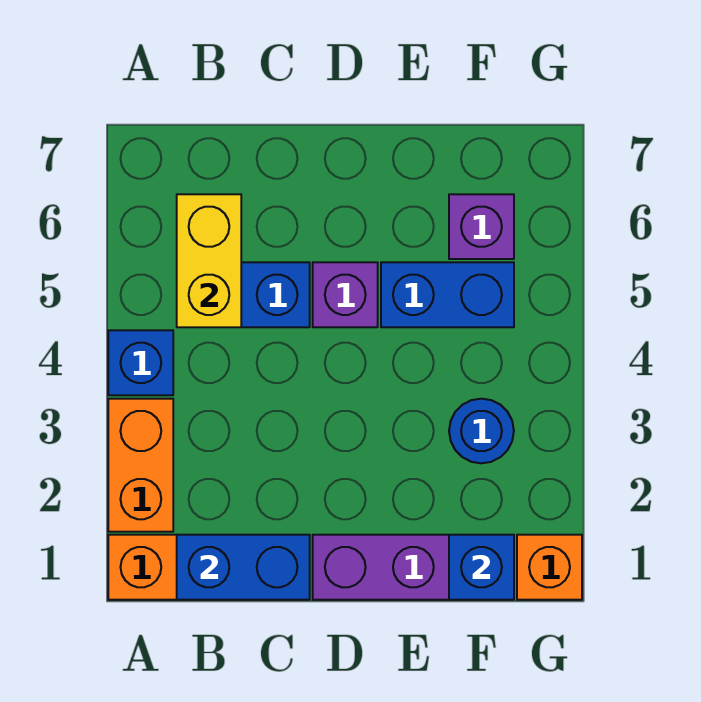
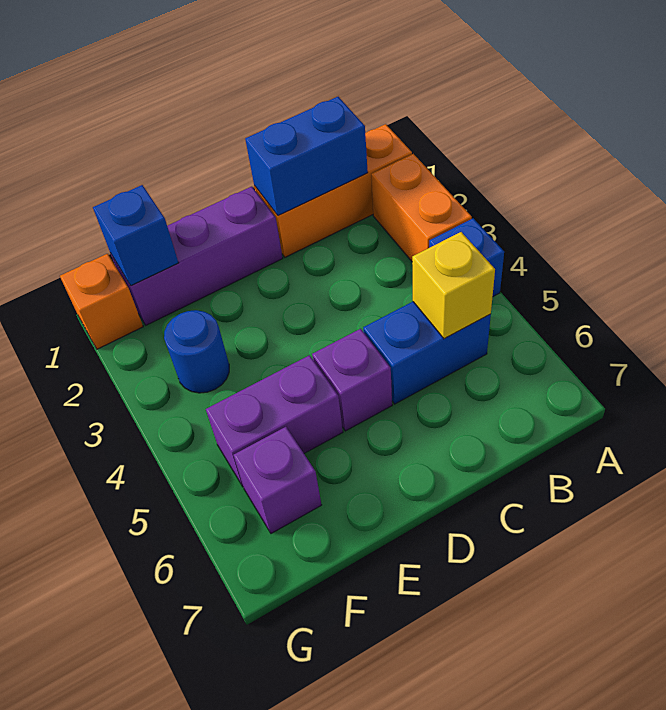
yellow 1x2 brick [177,194,241,327] -> yellow 1x1 brick [412,232,495,339]
blue 1x2 brick [381,262,514,327] -> purple 1x2 brick [206,355,343,486]

